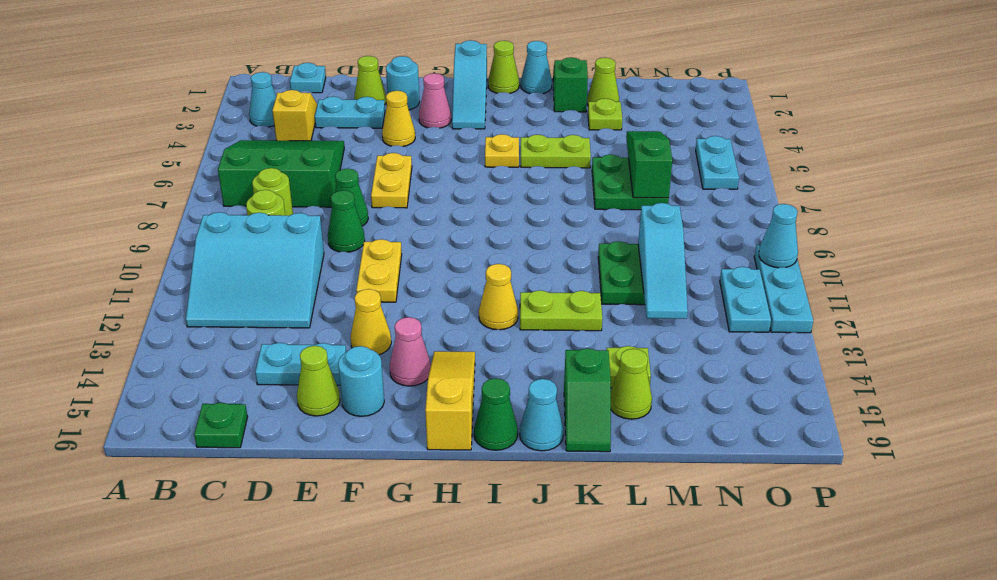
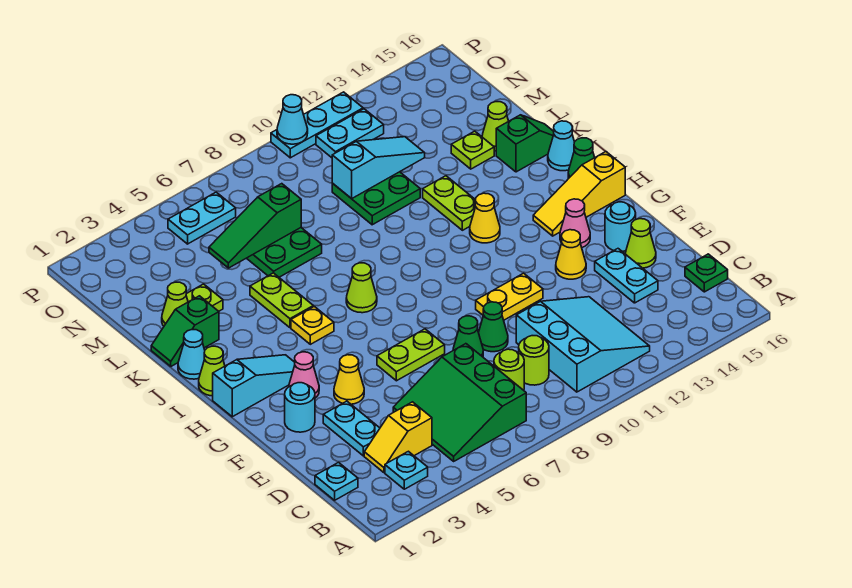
cyan 1x1 cone [249,72,276,127] -> cyan 1x1 plate [385,451,428,489]
lime 1x1 cone [354,56,386,104] -> lime 1x1 cone moved to [346,263,377,313]
yellow 1x2 plate [371,153,412,208] -> lime 1x2 plate [377,329,445,381]

